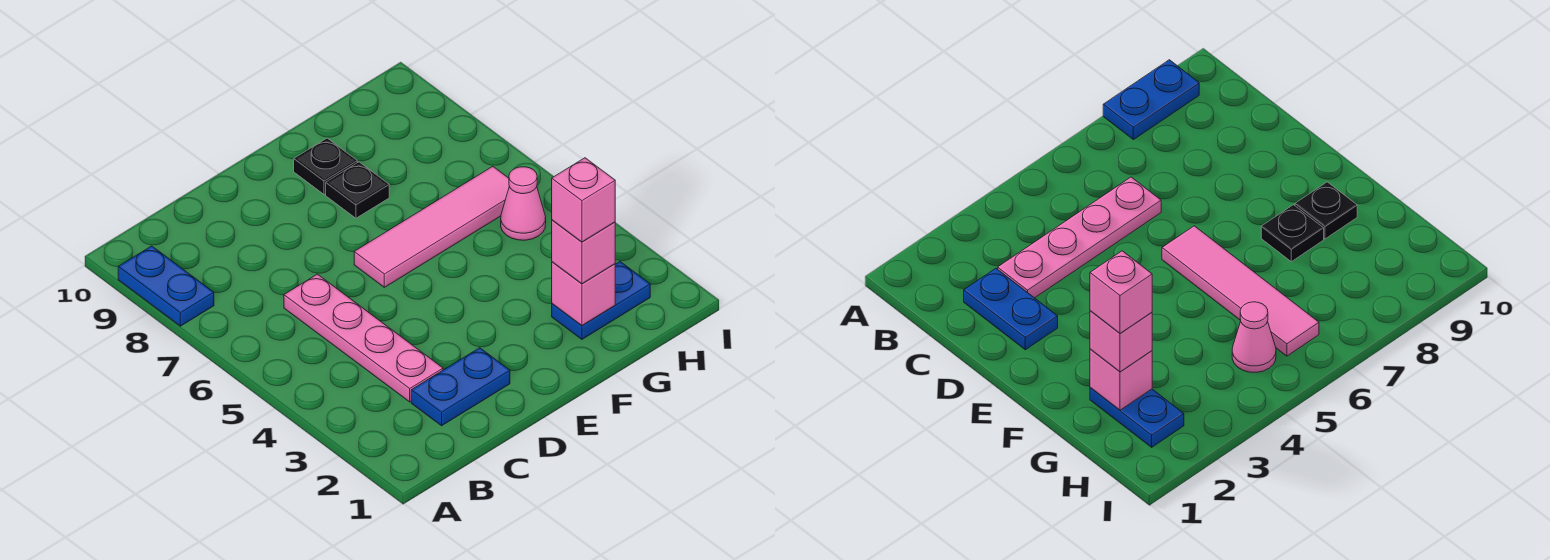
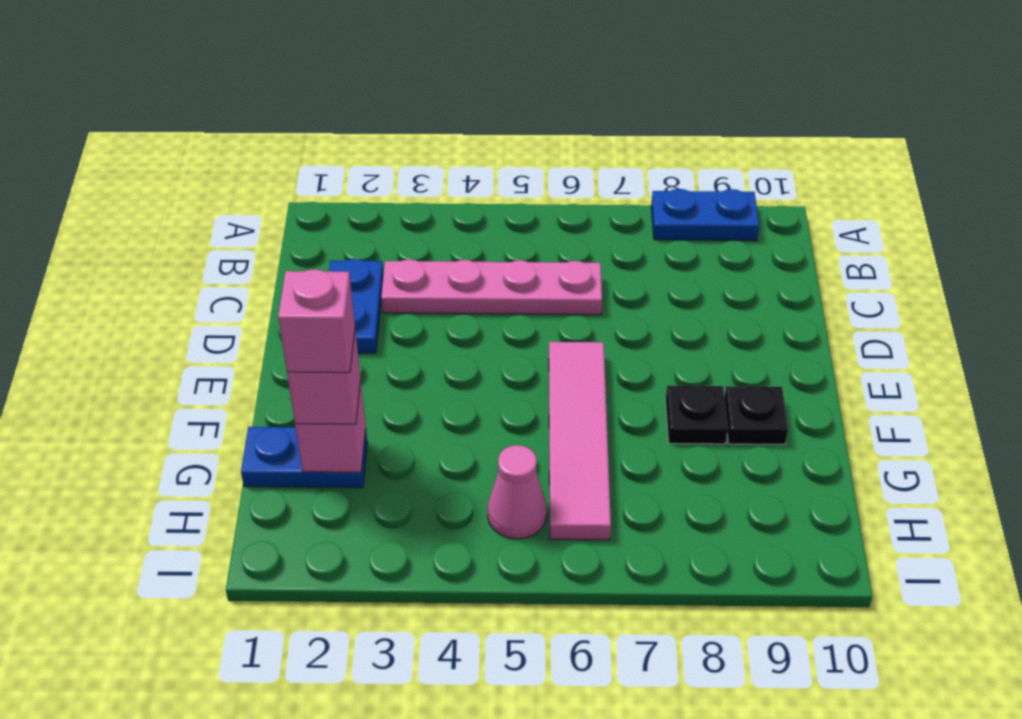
blue 1x2 plate [552,262,650,339] -> blue 1x2 plate turned to [241,427,367,488]

